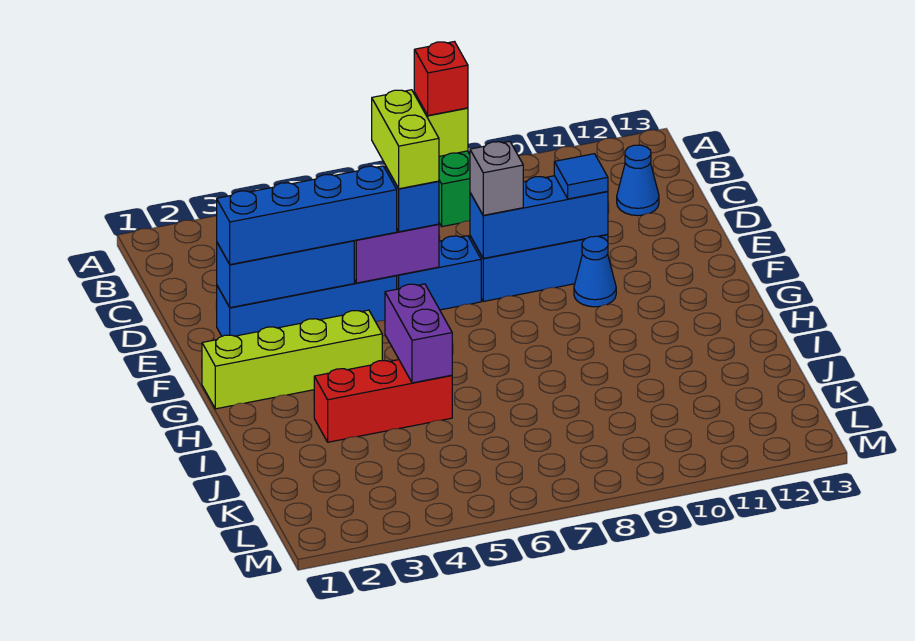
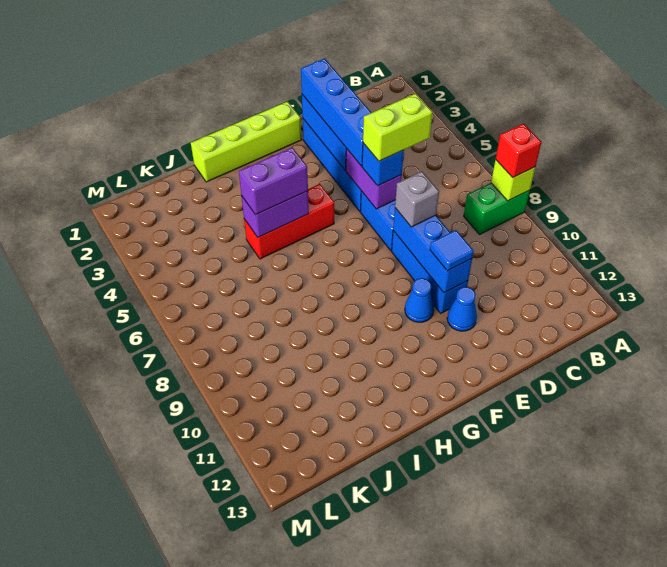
blue 1x1 cone [617,145,659,216] -> blue 1x1 cone moved to [447,287,477,331]
lime 1x4 brick [202,310,382,409] -> lime 1x4 brick turned to [191,101,302,182]
none -> purple 1x2 brick [239,148,308,215]
red 1x3 brick [314,360,452,442] -> red 1x3 brick turned to [244,184,334,259]

